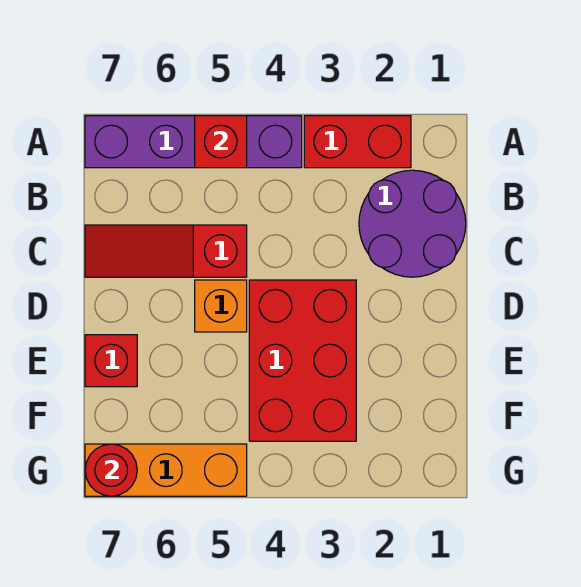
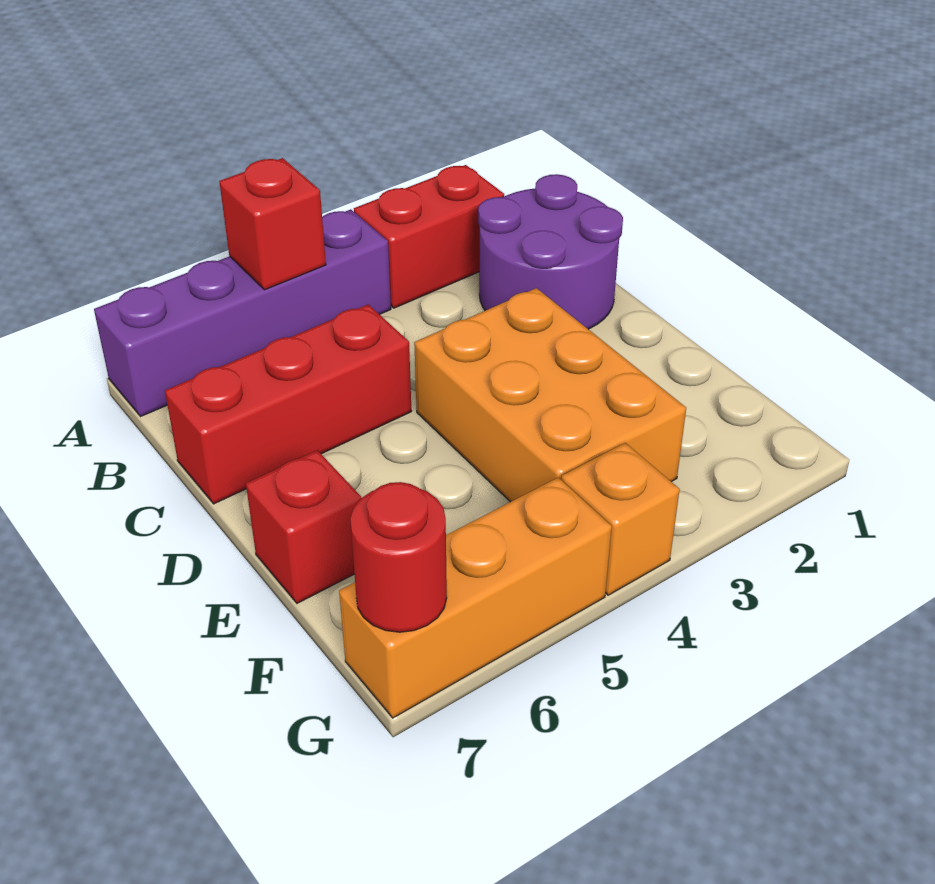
red 1x3 slope [85,225,247,277] -> red 1x3 brick [165,305,412,504]
red 2x3 brick [249,280,356,441] -> orange 2x3 brick [414,288,686,502]
orange 1x1 brick [195,280,247,332] -> orange 1x1 brick moved to [561,443,680,595]

